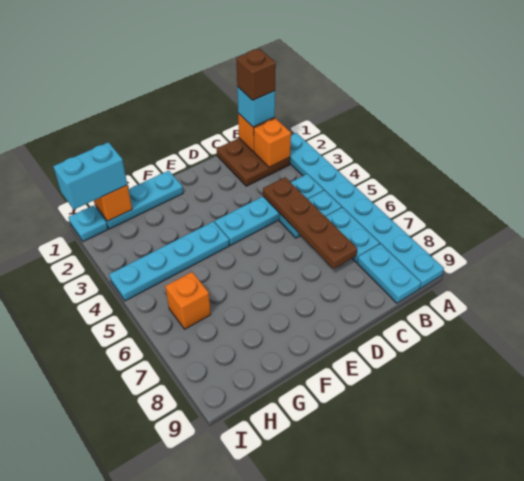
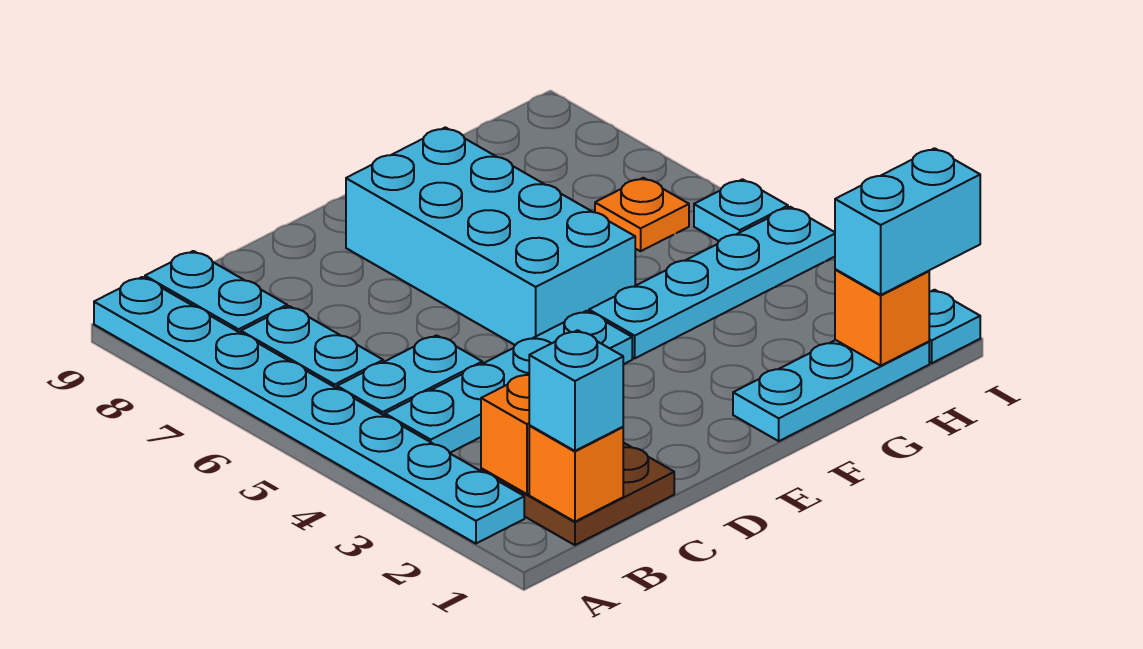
brown 1x1 brick [236,49,276,100] -> none
brown 1x4 plate [263,177,357,269] -> none
none -> cyan 2x4 brick [346,127,635,345]
orange 1x1 brick [165,272,211,329] -> orange 1x1 plate [595,178,689,251]
none -> cyan 1x1 plate [694,179,788,241]

